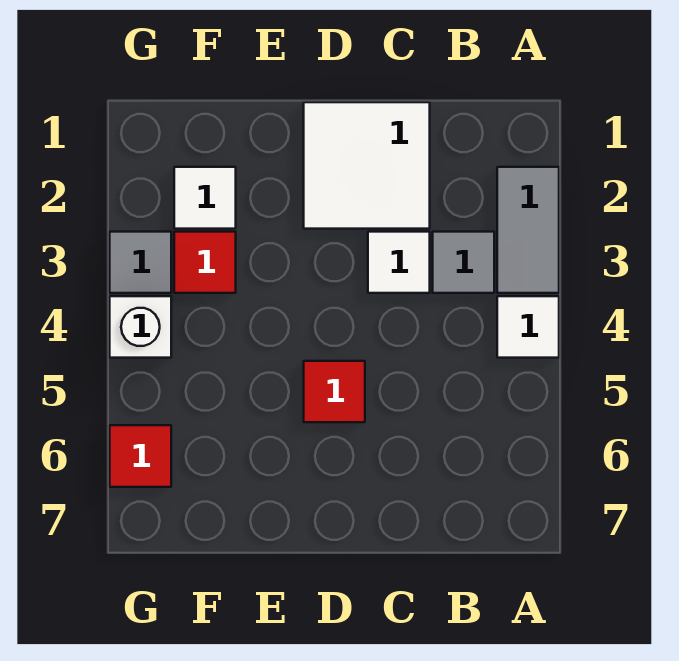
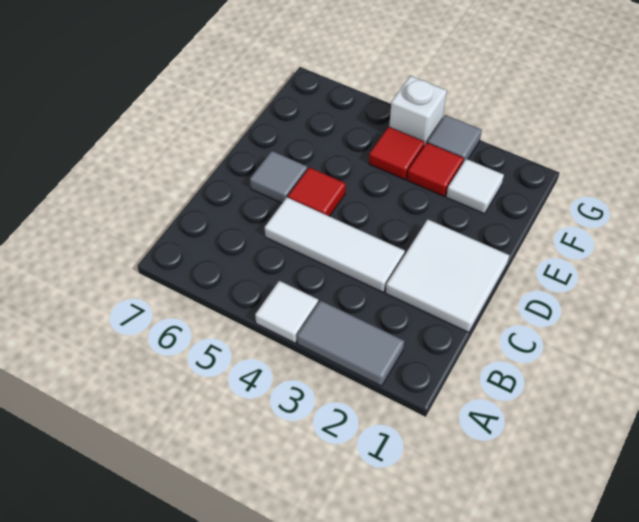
grey 1x1 tile [433,232,494,293] -> grey 1x1 tile moved to [250,151,307,203]
white 1x1 tile [368,232,430,293] -> white 1x3 tile [265,197,405,293]
red 1x1 tile [110,425,171,487] -> red 1x1 tile moved to [369,127,425,180]

